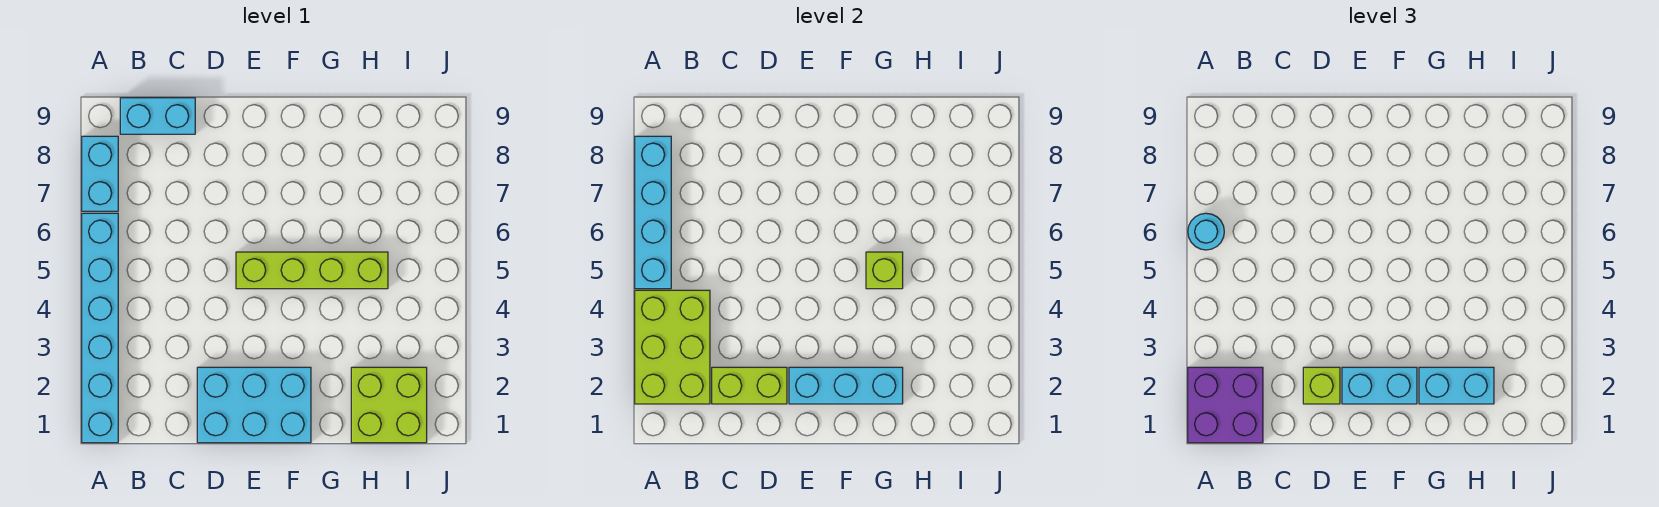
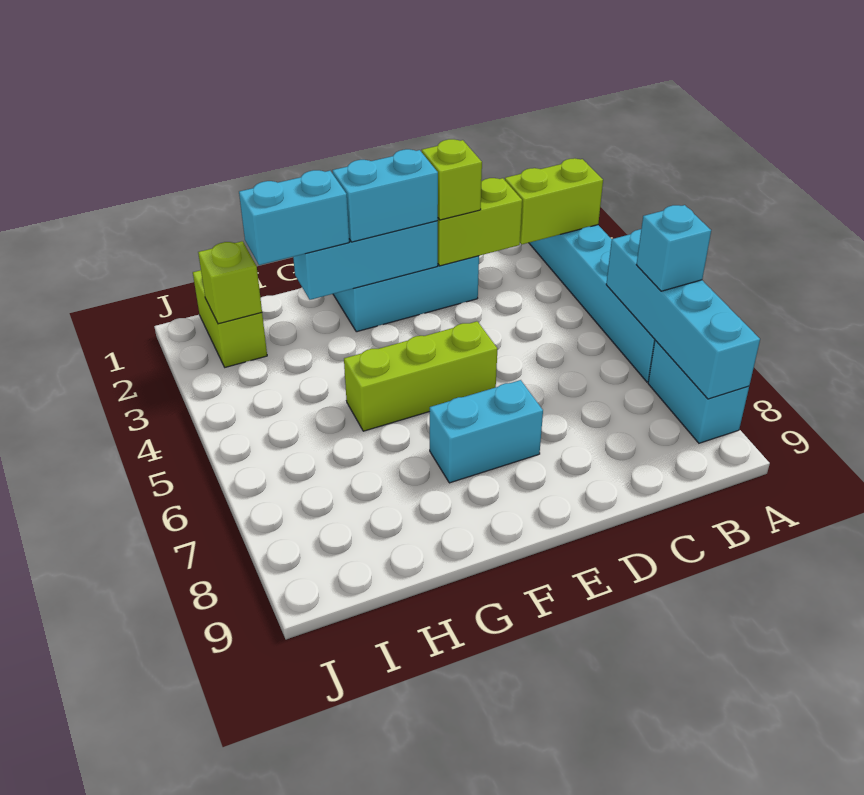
purple 2x2 brick [1188,367,1263,443] -> none
lime 2x3 brick [635,290,710,404] -> lime 1x2 brick [505,158,603,244]
cyan 1x1 round brick [1188,213,1224,250] -> cyan 1x1 brick [637,205,711,291]
cyan 1x2 brick [120,98,195,134] -> cyan 1x2 brick moved to [430,380,543,483]
lime 1x4 brick [236,252,388,289] -> lime 1x3 brick [344,321,497,431]
lime 1x1 brick [866,252,903,289] -> lime 1x1 brick moved to [198,241,262,324]
lime 2x2 brick [351,367,427,443] -> lime 1x2 brick [193,270,267,367]

